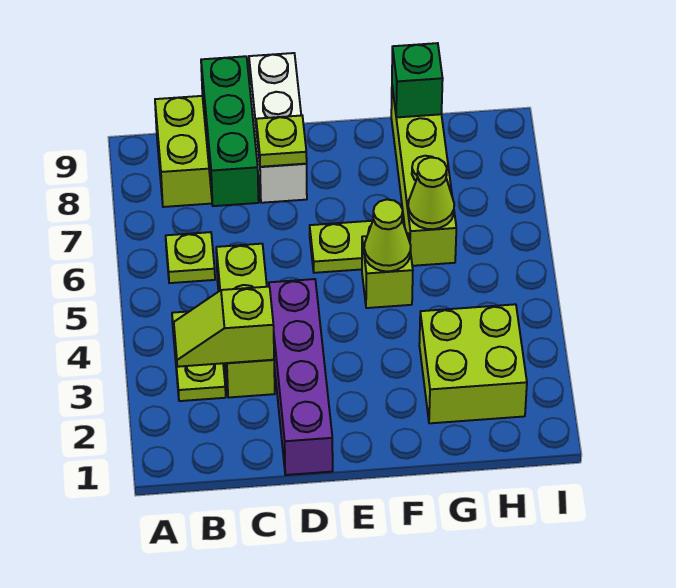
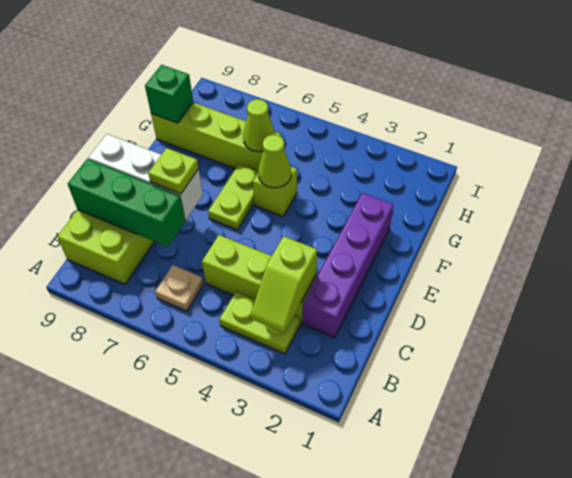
lime 1x1 plate [166,232,215,283] -> tan 1x1 plate [155,265,204,311]
purple 1x4 brick [269,279,333,475] -> purple 1x4 brick turned to [303,193,393,338]
lime 2x2 brick [419,304,527,423] -> none

